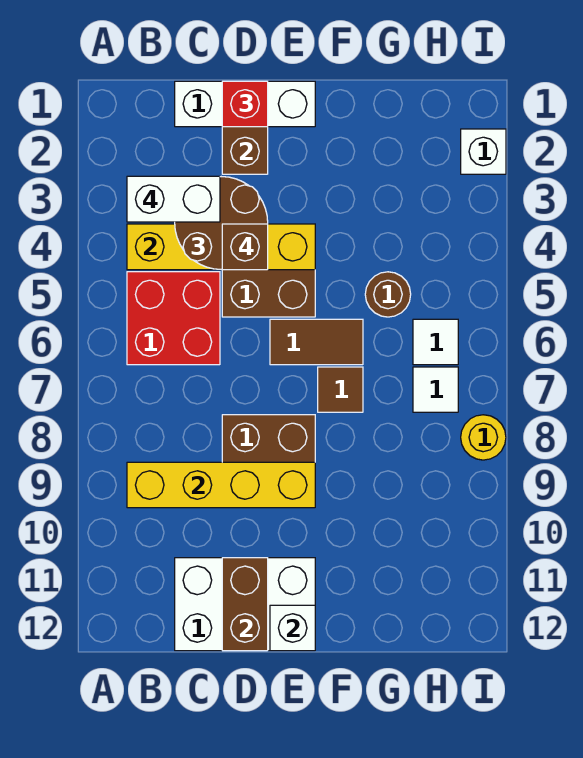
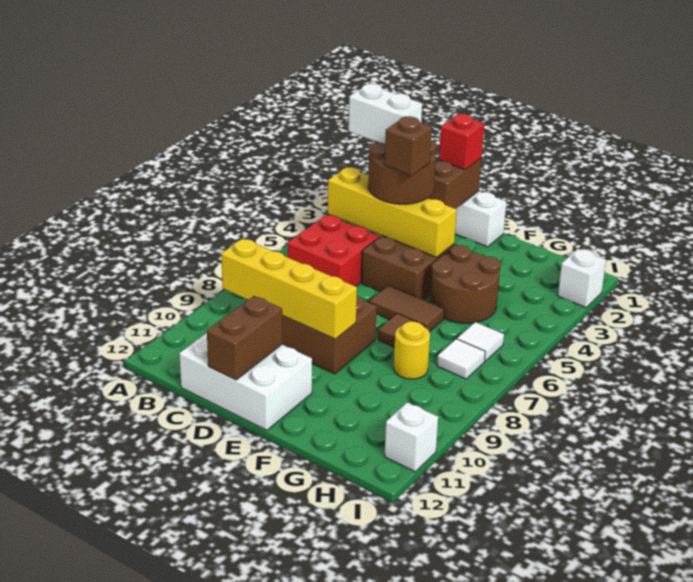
white 1x1 brick [270,605,315,651] -> white 1x1 brick moved to [385,402,438,472]
brown 1x1 round brick [365,272,411,317] -> brown 2x2 round brick [430,245,501,323]
yellow 1x1 round brick [461,415,506,460] -> yellow 1x1 round brick moved to [394,321,430,379]

